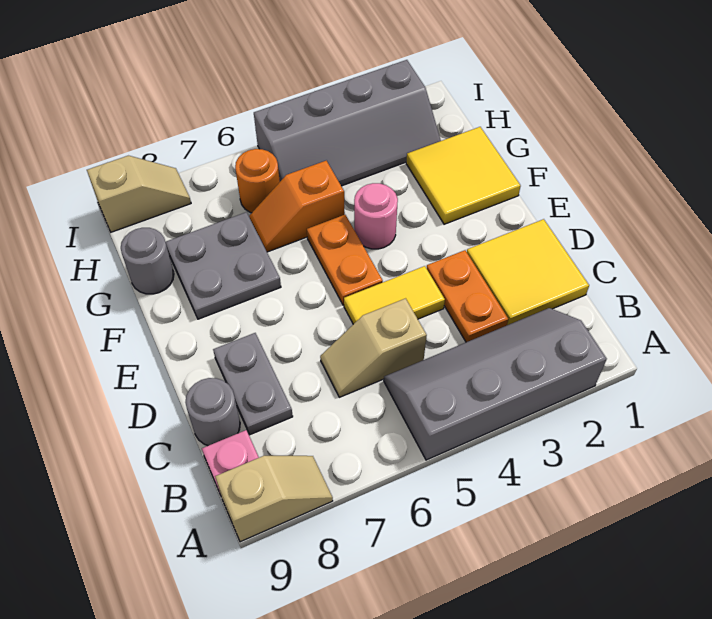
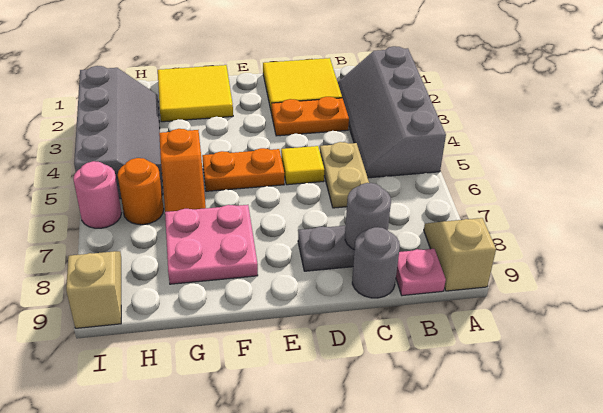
tan 1x2 slope [320,298,427,397] -> tan 1x2 plate [320,142,369,208]
yellow 1x2 tile [344,266,445,324] -> yellow 1x1 tile [281,146,324,185]
pink 1x1 round brick [354,183,398,249] -> pink 1x1 round brick moved to [73,161,121,228]
grey 2x2 plate [166,212,281,319] -> pink 2x2 plate [165,205,258,284]
grey 1x1 round brick [121,228,174,294] -> grey 1x1 round brick moved to [345,183,391,250]

